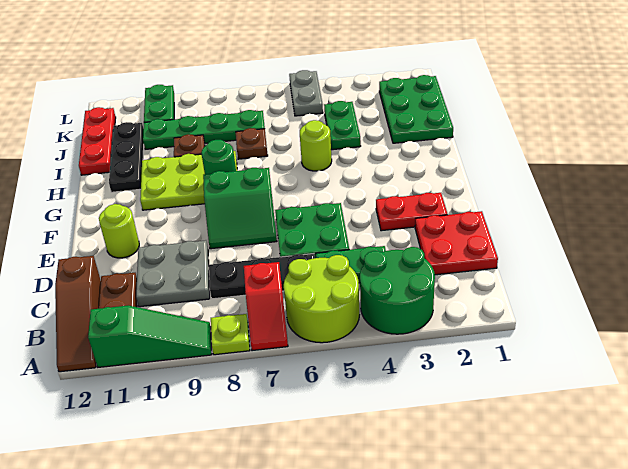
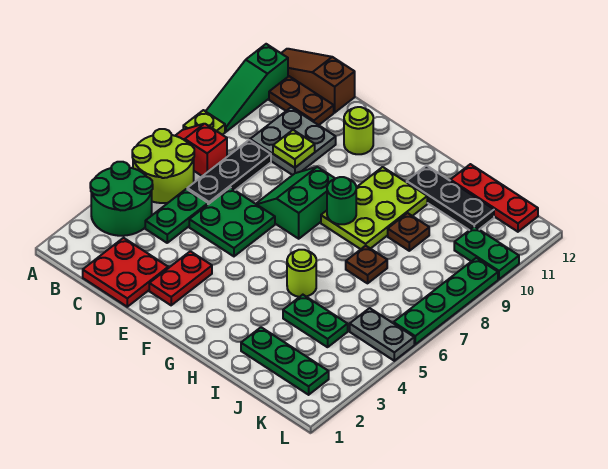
none -> lime 1x1 plate [273,130,315,168]
green 2x3 plate [379,75,453,143] -> green 1x3 plate [241,327,329,395]
green 1x4 plate [143,110,265,149] -> green 1x4 plate moved to [394,258,498,344]

